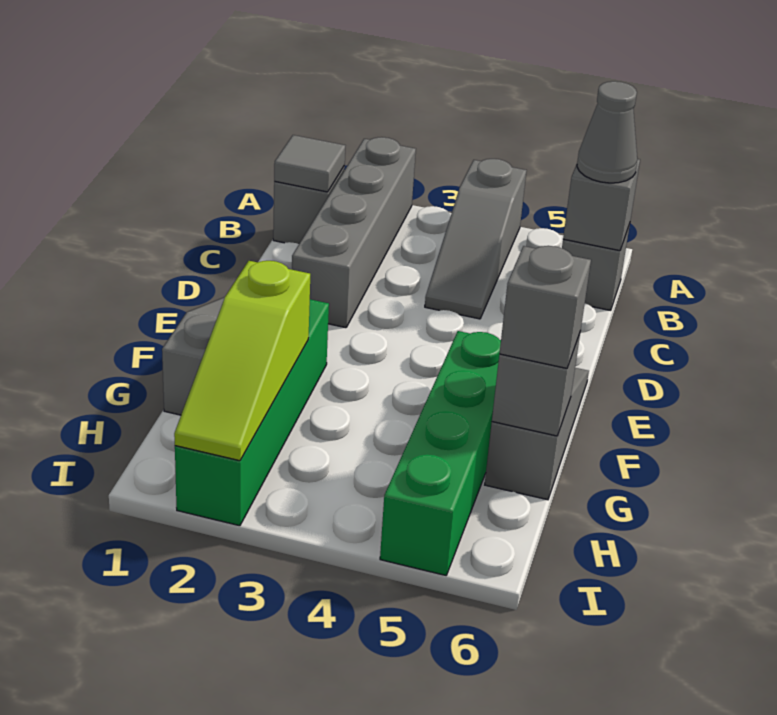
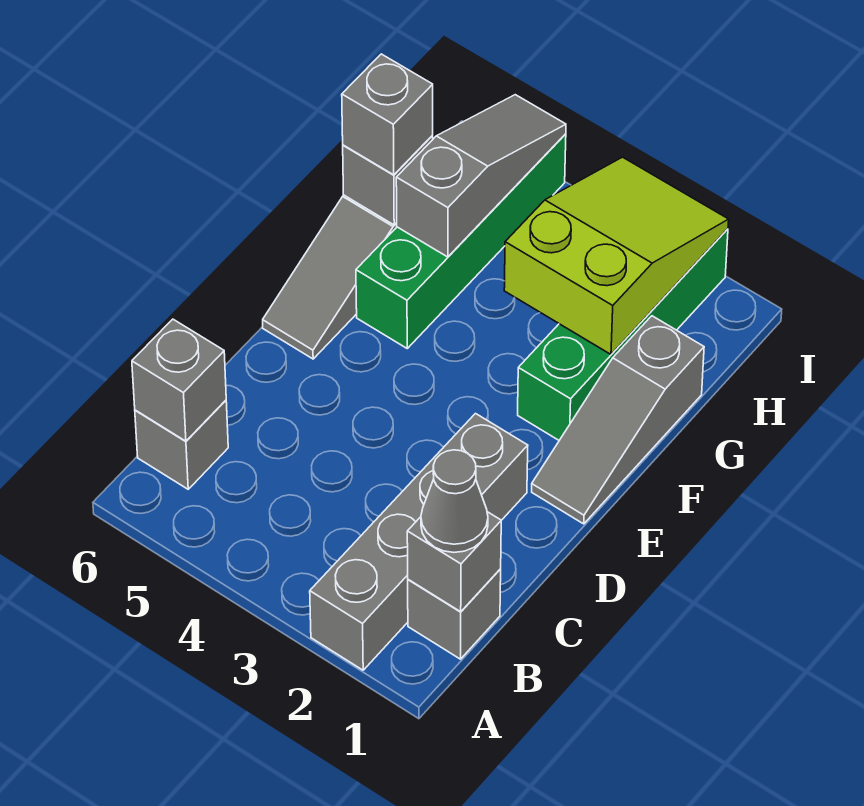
grey 1x3 slope [425,159,527,319] -> grey 1x3 slope moved to [396,95,566,257]
grey 1x1 tile [274,135,345,192] -> grey 1x1 brick [407,512,501,612]
grey 1x1 cone [577,81,637,183] -> grey 1x1 cone moved to [421,450,488,552]
lime 1x3 slope [174,261,310,461] -> lime 2x3 slope [504,157,729,354]

